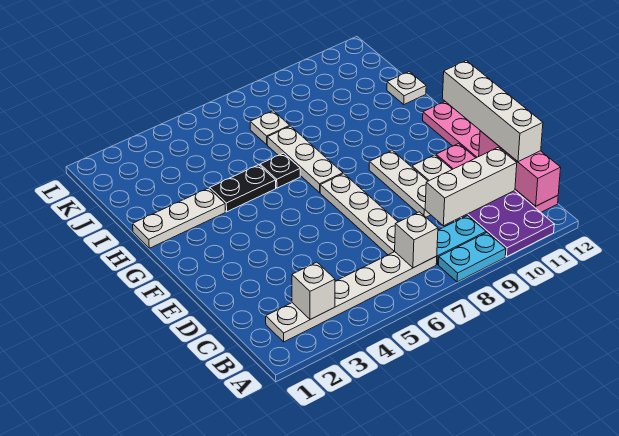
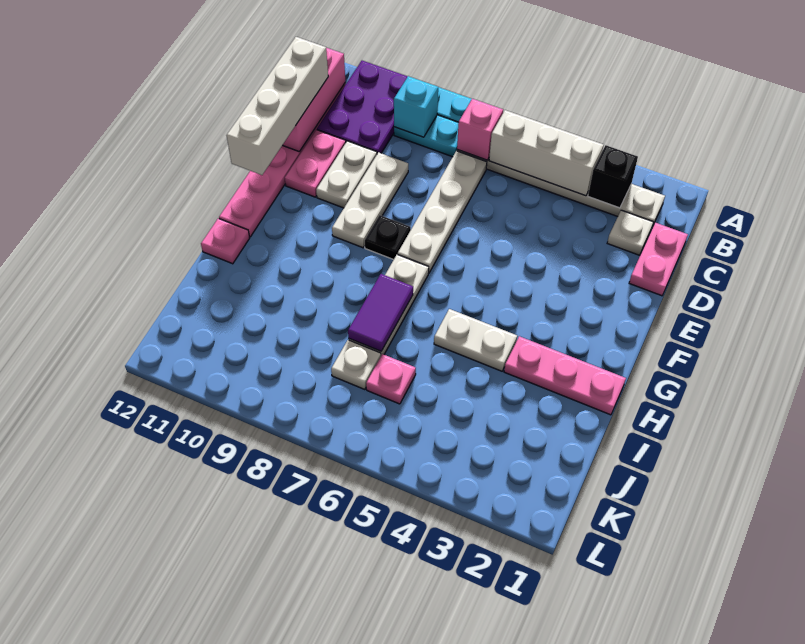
white 1x1 brick [292,262,335,319] -> black 1x1 brick [588,145,638,208]
white 1x1 brick [395,212,438,268] -> pink 1x1 brick [457,99,503,160]
none -> cyan 1x1 brick [394,76,438,137]
none -> pink 1x2 plate [629,223,688,296]
white 1x3 brick [425,147,517,226] -> white 1x3 brick moved to [489,110,604,196]
white 1x3 plate [133,188,225,248] -> pink 1x3 plate [504,336,626,415]
black 1x2 plate [210,165,276,212] -> white 1x2 plate [434,309,517,371]
black 1x1 plate [260,153,300,188] -> black 1x1 plate moved to [365,215,411,260]
none -> purple 1x2 tile [348,274,413,351]
none -> pink 1x1 plate [201,218,250,264]
white 1x1 plate [387,72,426,104] -> white 1x1 plate moved to [607,210,653,255]
none -> pink 1x1 plate [366,354,416,404]

